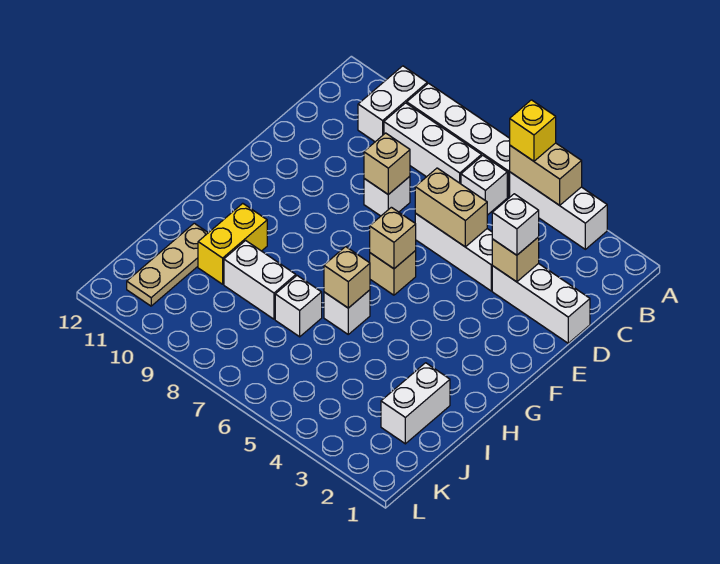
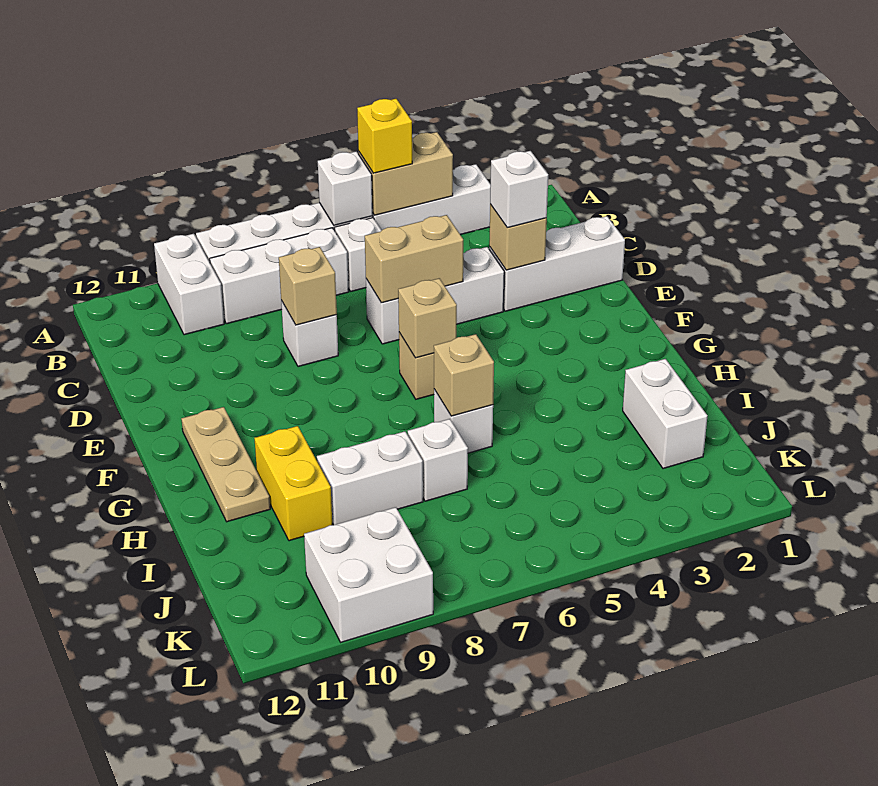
none -> white 1x1 brick [318,151,372,225]
tan 1x3 plate [127,223,208,306] -> tan 1x3 plate moved to [182,407,270,522]
none -> white 2x2 brick [304,507,433,642]

